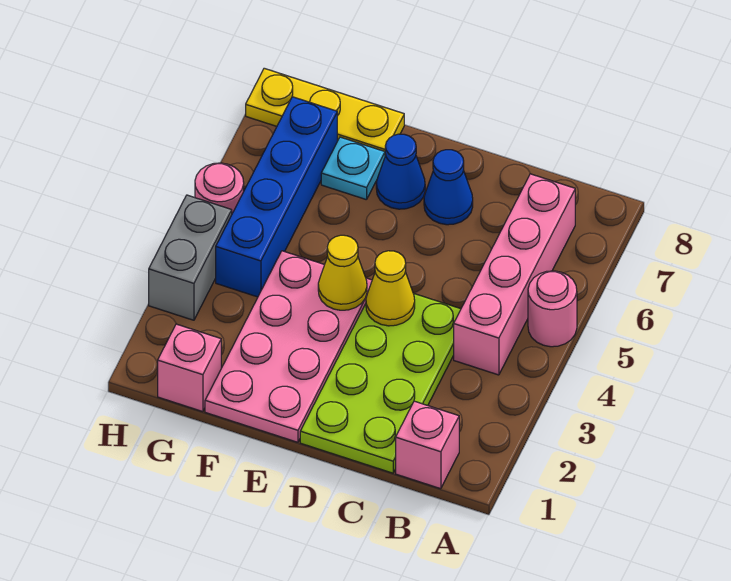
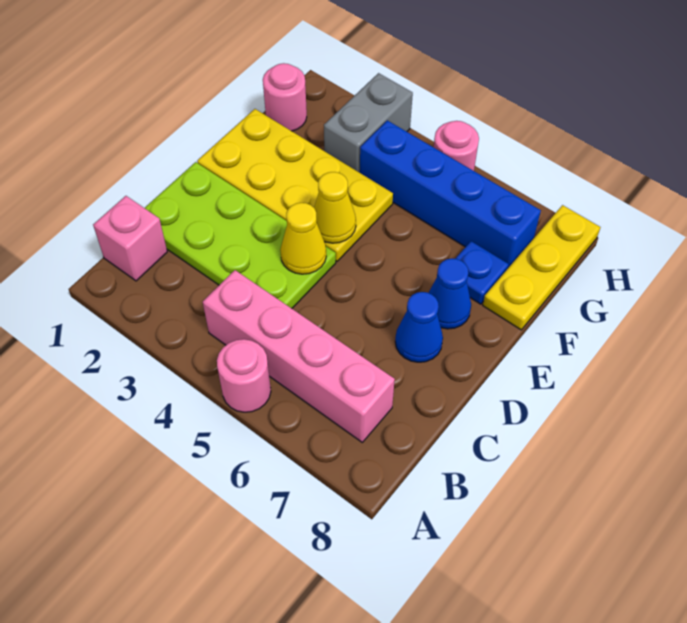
pink 2x4 plate [205,251,372,442] -> yellow 2x4 plate [197,109,393,261]
cyan 1x1 plate [321,137,385,200] -> blue 1x1 plate [455,241,509,304]
pink 1x1 brick [158,324,221,412] -> pink 1x1 round brick [263,63,307,131]
grey 1x2 brick [149,195,232,320] -> grey 1x2 brick turned to [324,73,413,173]

